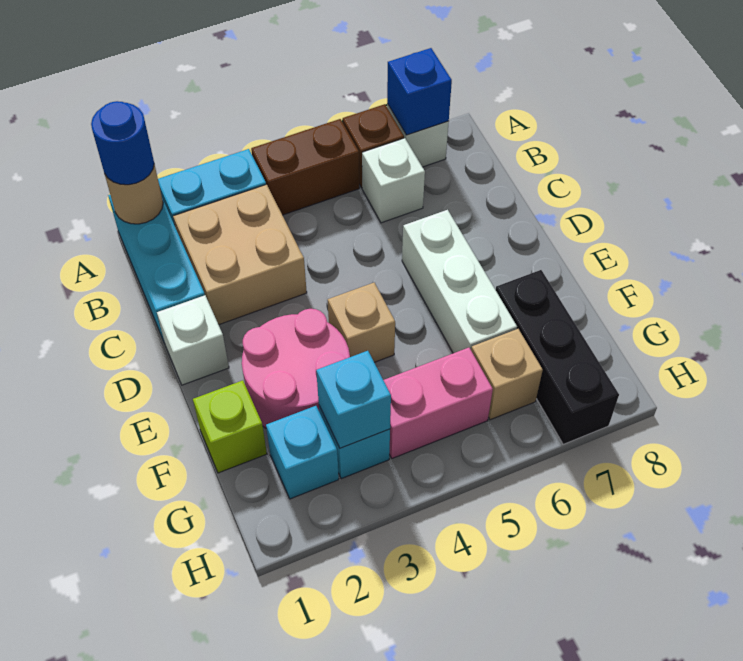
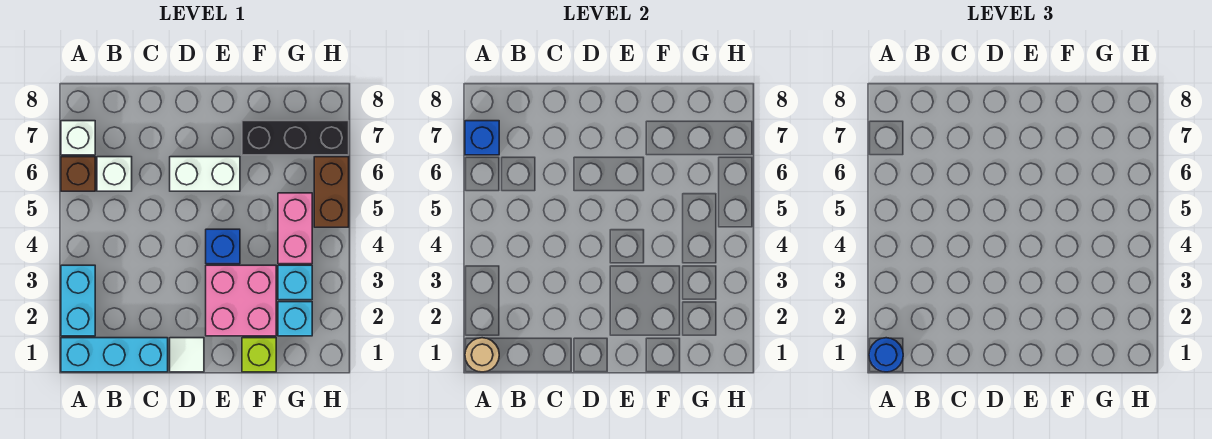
brown 1x2 brick [251,119,359,215] -> brown 1x2 brick moved to [314,157,349,227]
tan 2x2 brick [173,185,307,325] -> none
white 1x1 brick [157,295,229,385] -> white 1x1 tile [170,338,204,372]
white 1x3 brick [402,210,517,353] -> white 1x2 brick [170,157,240,191]
pink 2x2 round brick [242,309,350,428] -> pink 2x2 brick [206,265,276,336]
tan 1x1 brick [328,283,395,362] -> blue 1x1 brick [206,229,240,264]
cyan 1x1 brick [316,351,391,448] -> none
tan 1x1 brick [471,329,543,420] -> none

